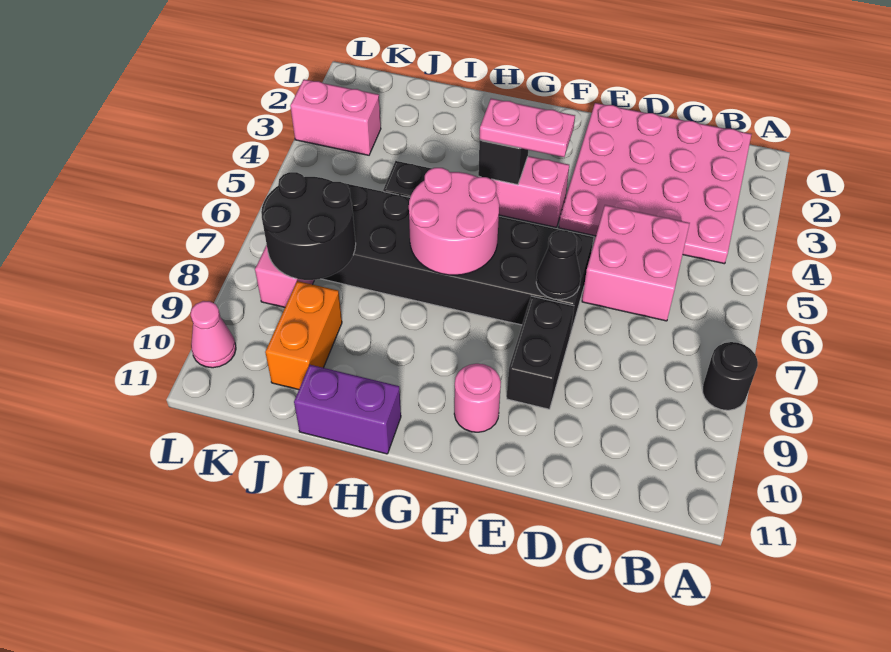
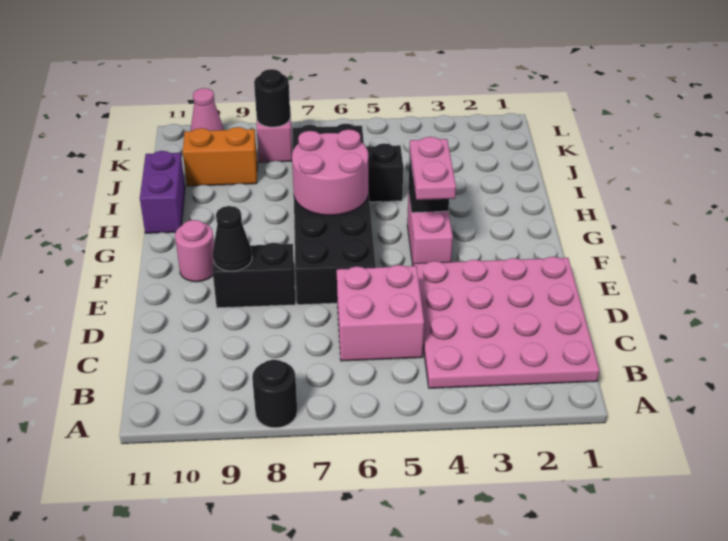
black 1x1 cone [536,230,581,299] -> black 1x1 cone moved to [213,206,252,271]
black 2x2 round brick [261,172,356,280] -> black 1x1 round brick [254,69,290,127]
pink 1x2 brick [290,79,381,155] -> none

